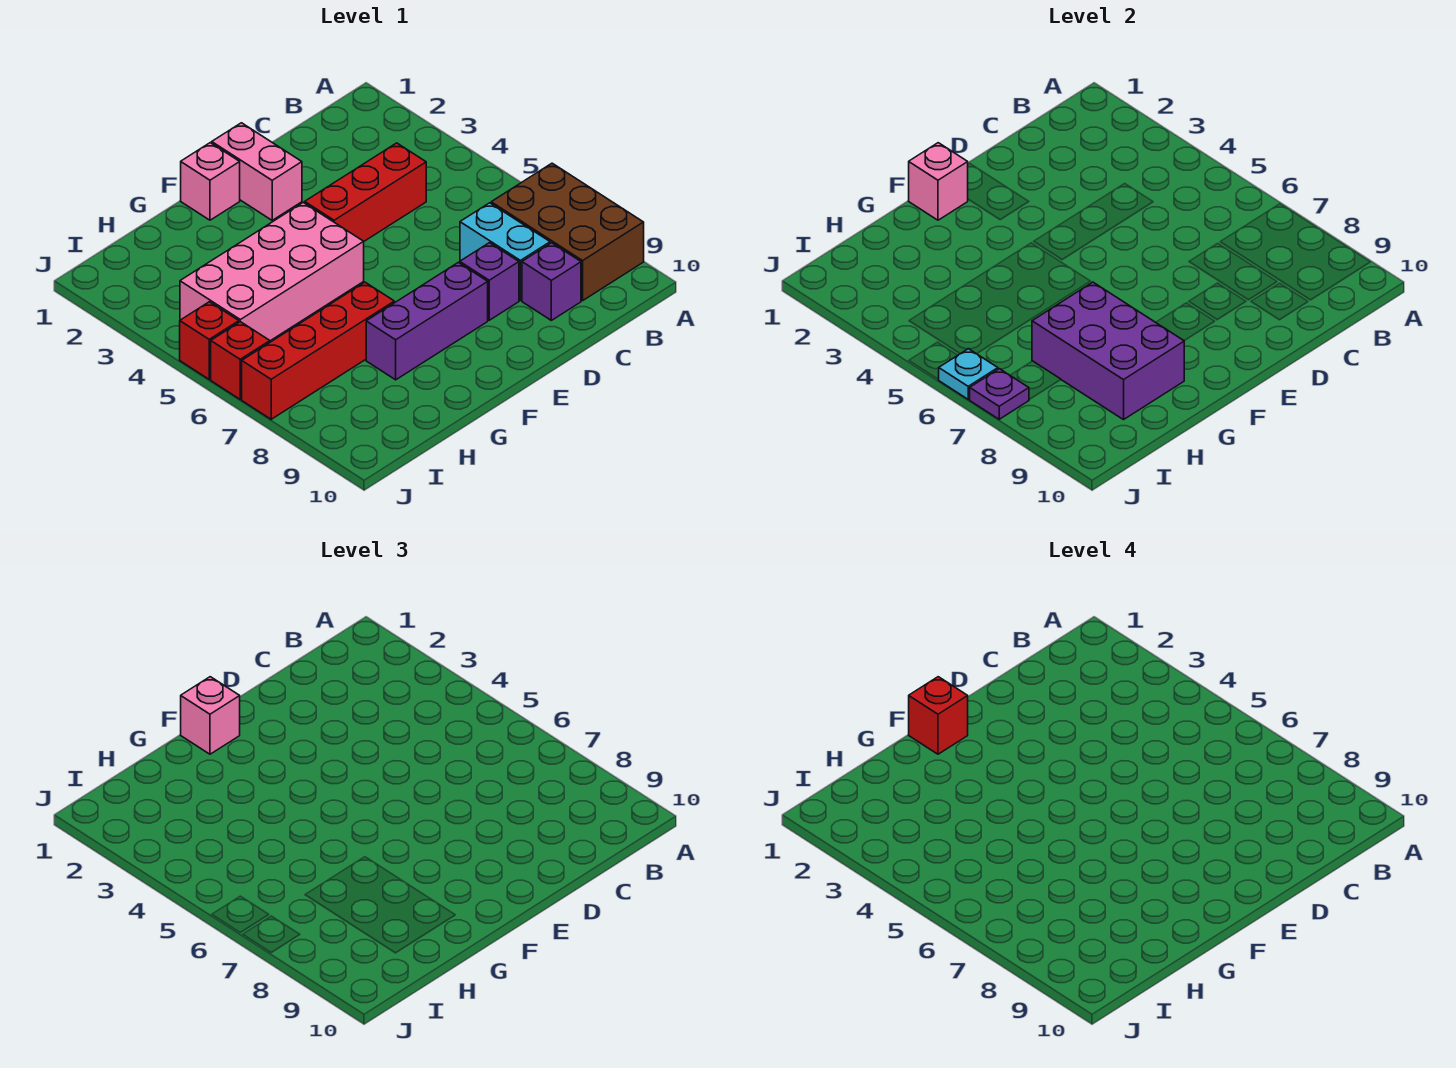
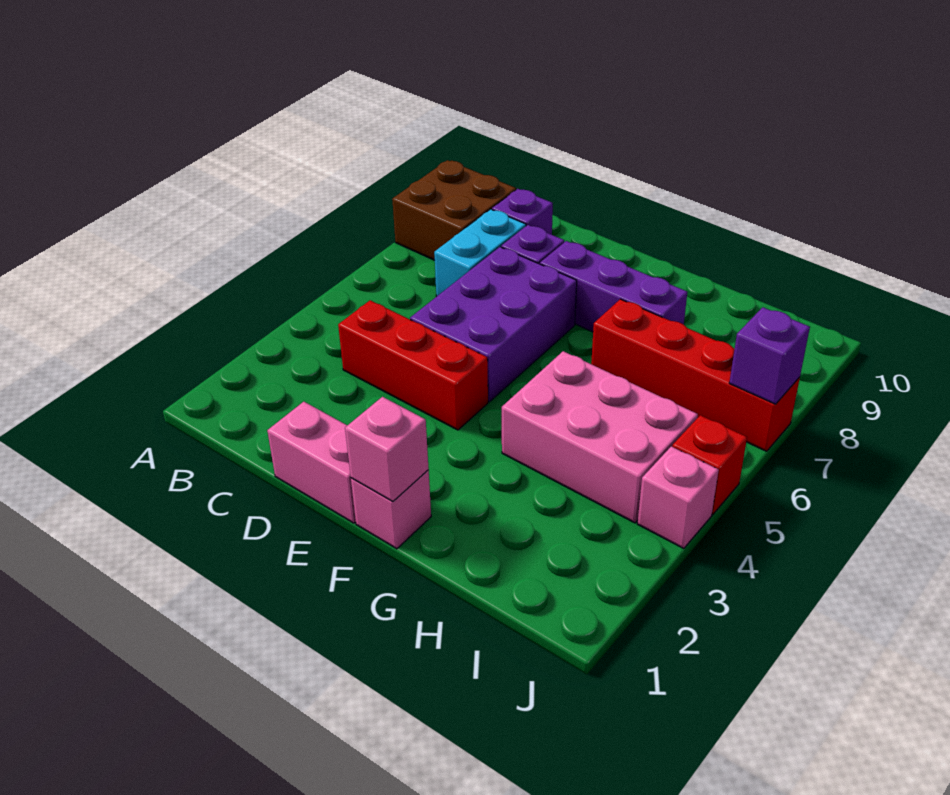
brown 2x3 brick [491,163,644,301] -> brown 2x2 brick [392,160,516,260]
pink 1x2 brick [212,123,302,220] -> pink 1x2 brick turned to [267,402,356,523]
pink 1x1 brick [181,677,240,754] -> pink 1x1 brick moved to [637,446,719,548]
red 1x1 brick [909,677,968,754] -> none
pink 2x4 brick [180,203,364,341] -> pink 2x3 brick [502,351,698,523]
purple 2x3 brick [1032,282,1184,420] -> purple 2x3 brick moved to [410,247,577,402]
red 1x1 brick [211,322,270,399] -> none
cyan 1x1 plate [939,349,998,399] -> none
purple 1x1 plate [970,369,1029,419] -> purple 1x1 brick [729,307,810,404]

